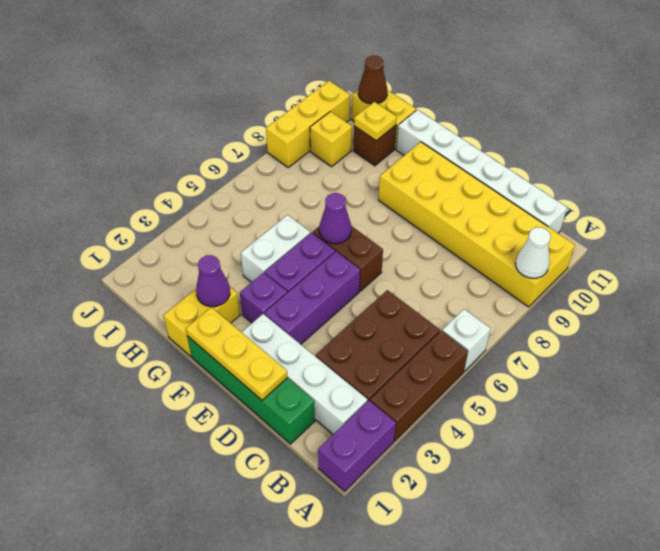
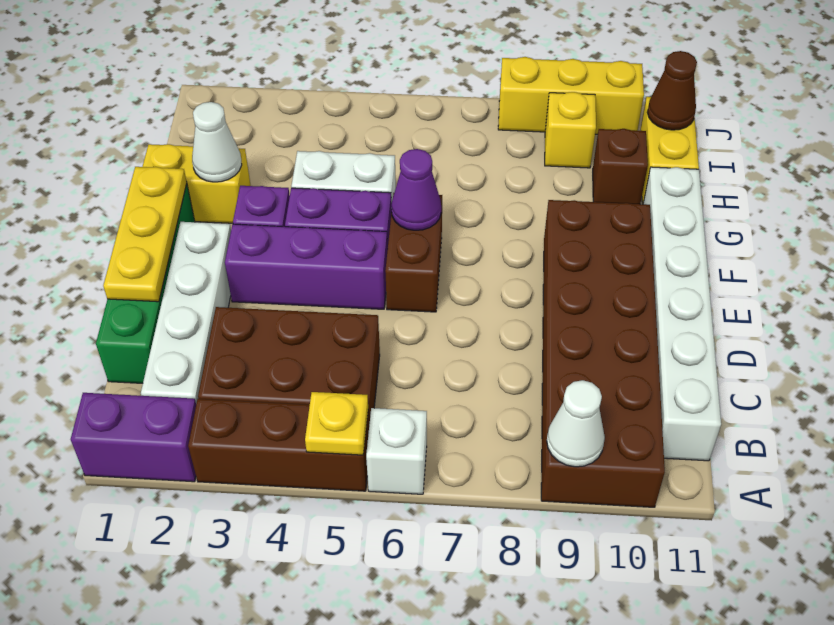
yellow 2x6 brick [378,142,575,307] -> brown 2x6 brick [541,200,665,507]
purple 1x1 cone [196,255,230,307] -> white 1x1 cone [192,102,242,182]
yellow 1x1 plate [354,102,397,141] -> yellow 1x1 plate moved to [305,392,368,455]

